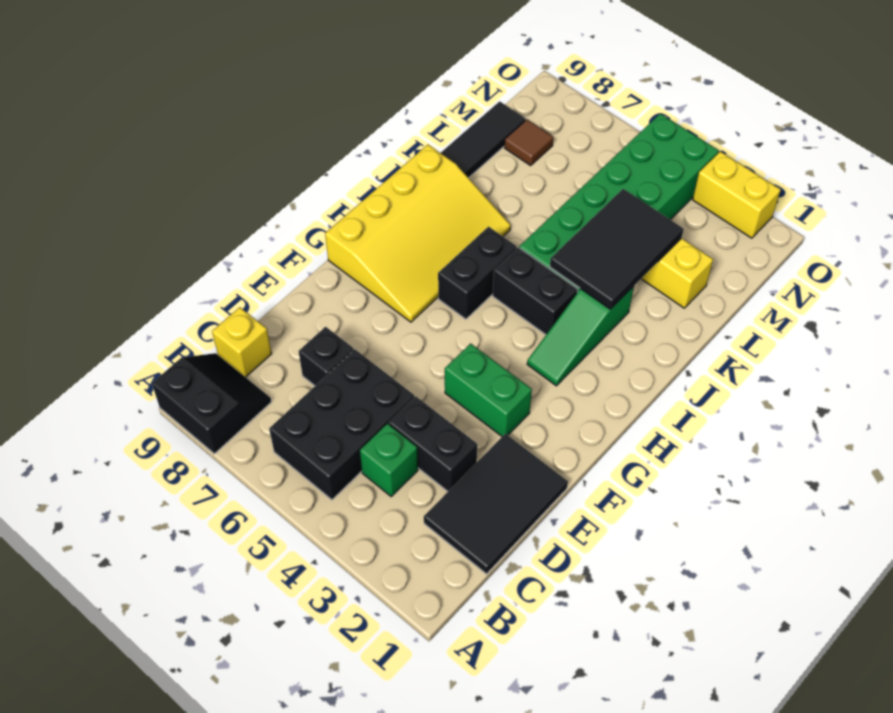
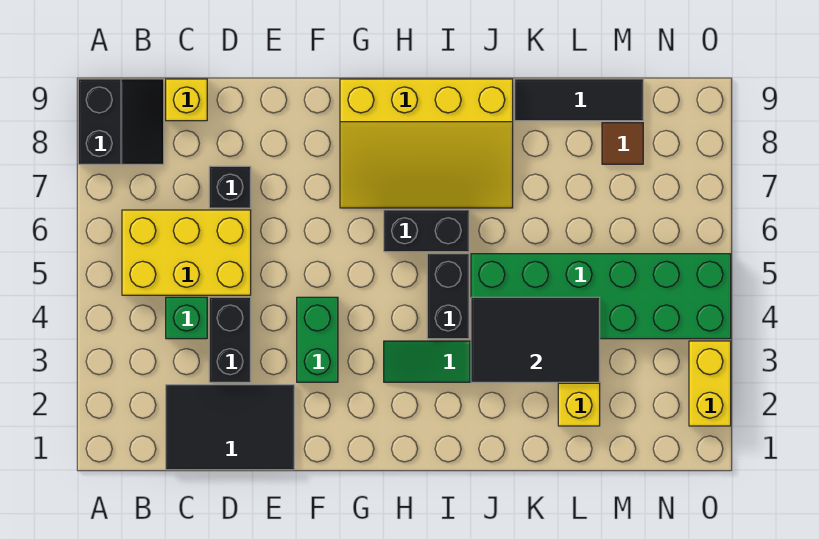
black 2x3 brick [269,350,414,500] -> yellow 2x3 brick [122,210,251,295]

